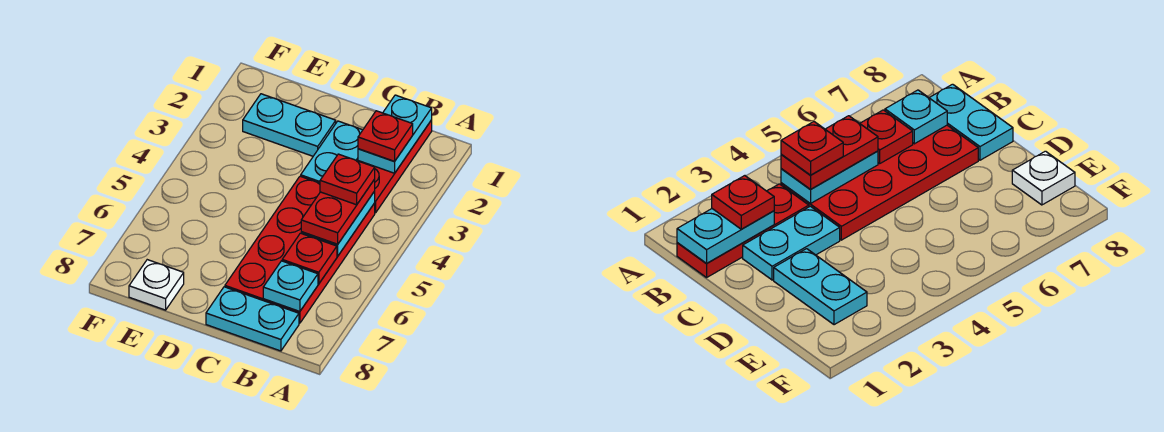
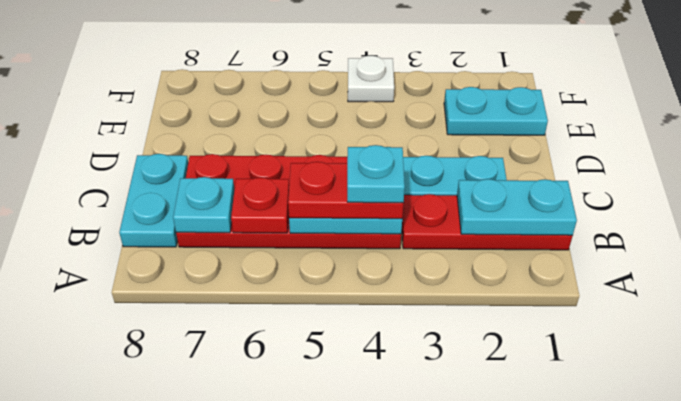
red 1x1 plate [358,111,413,161] -> none
red 1x1 plate [320,154,375,205] -> cyan 1x1 plate [347,145,405,203]
cyan 1x2 plate [243,94,336,156] -> cyan 1x2 plate turned to [444,87,548,135]
white 1x1 plate [129,260,184,310] -> white 1x1 plate moved to [348,56,394,102]

